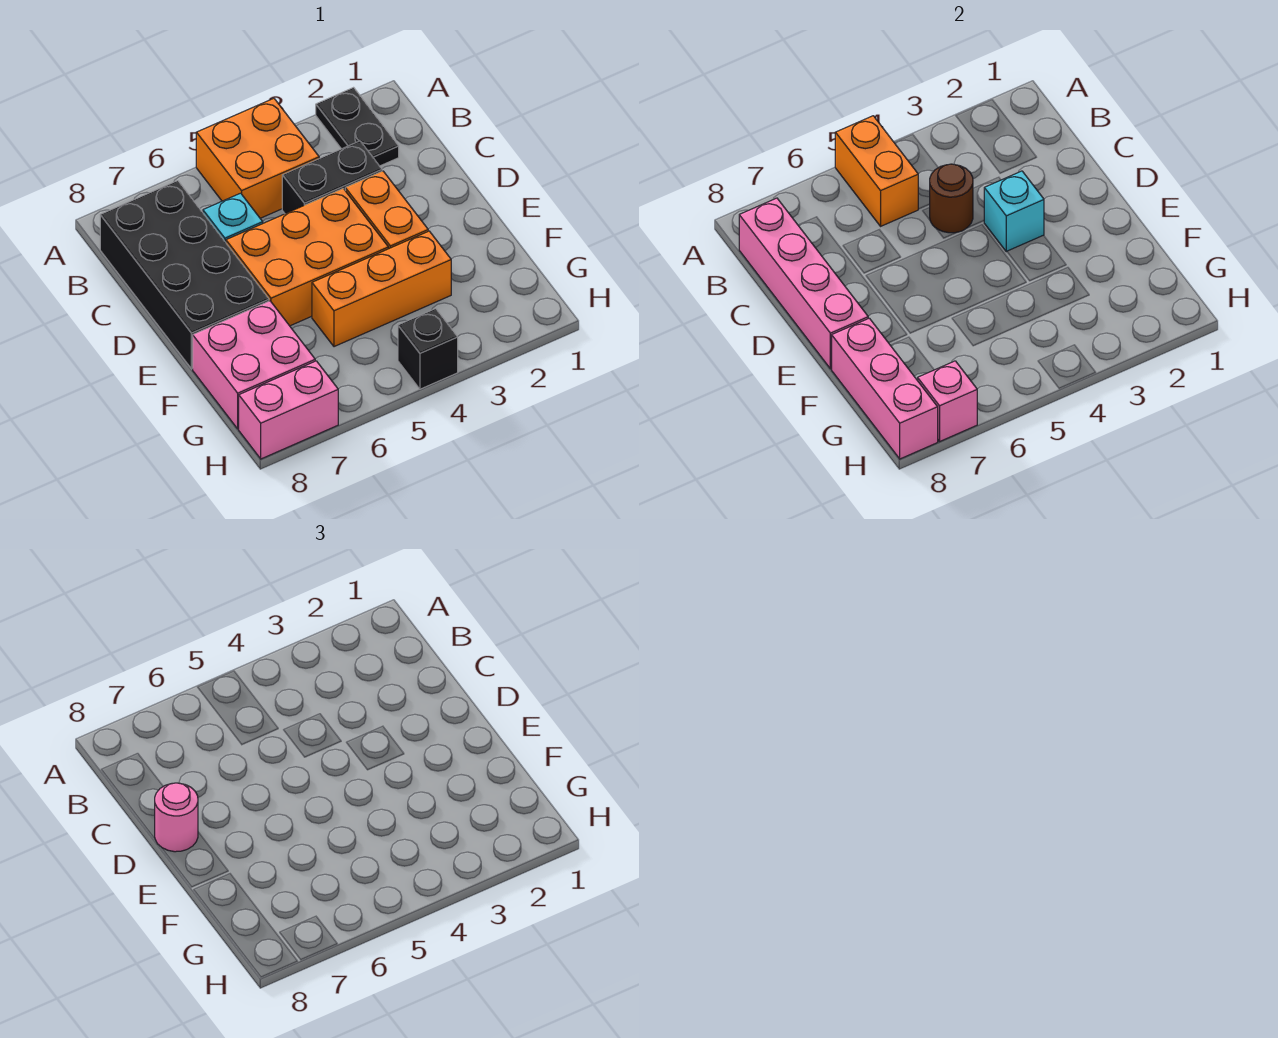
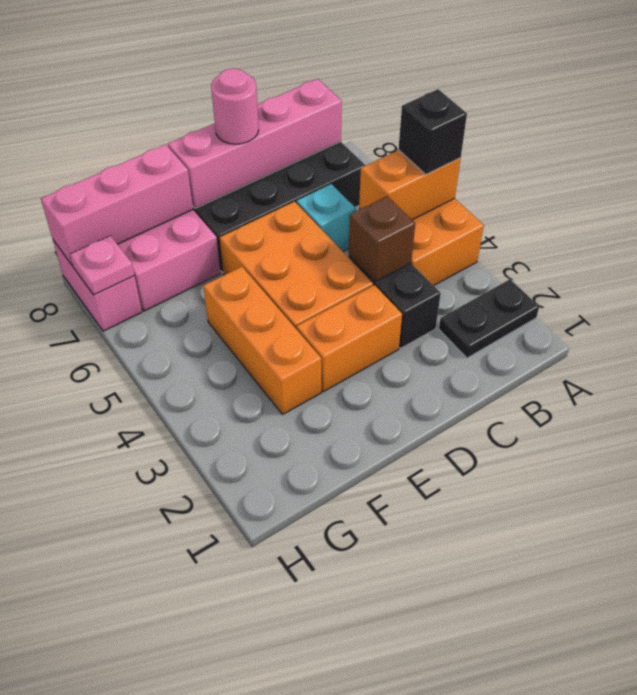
brown 1x1 round brick [929,164,973,233] -> brown 1x1 brick [349,196,415,282]
cyan 1x1 brick [984,171,1044,252] -> none
black 1x1 brick [398,309,458,389] -> black 1x1 brick moved to [398,89,467,174]
pink 1x1 brick [918,361,977,441] -> pink 1x1 plate [70,236,134,295]

